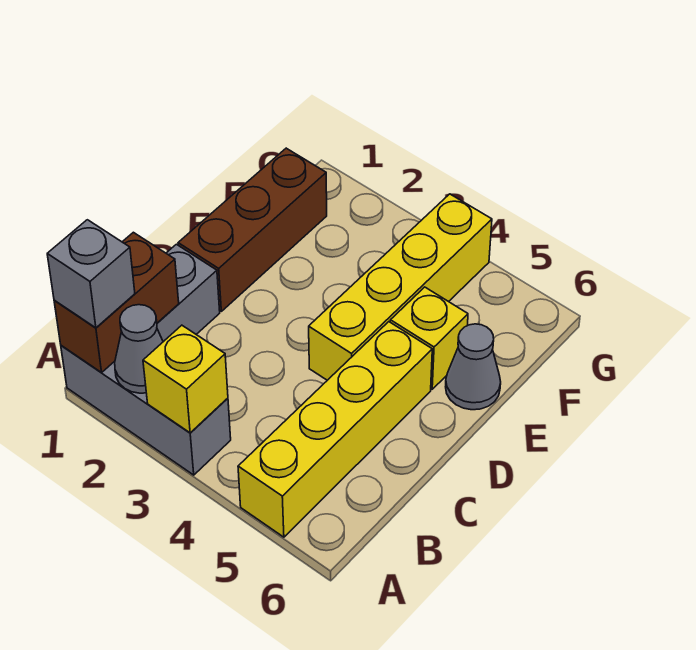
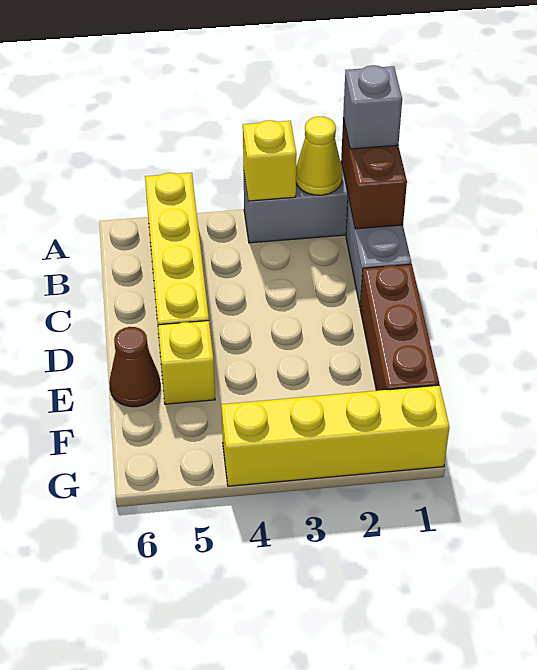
grey 1x1 cone [115,305,163,393] -> yellow 1x1 cone [296,117,342,195]
yellow 1x4 brick [309,194,492,380] -> yellow 1x4 brick turned to [221,385,450,486]
grey 1x1 cone [446,324,501,410] -> brown 1x1 cone [109,327,160,407]

